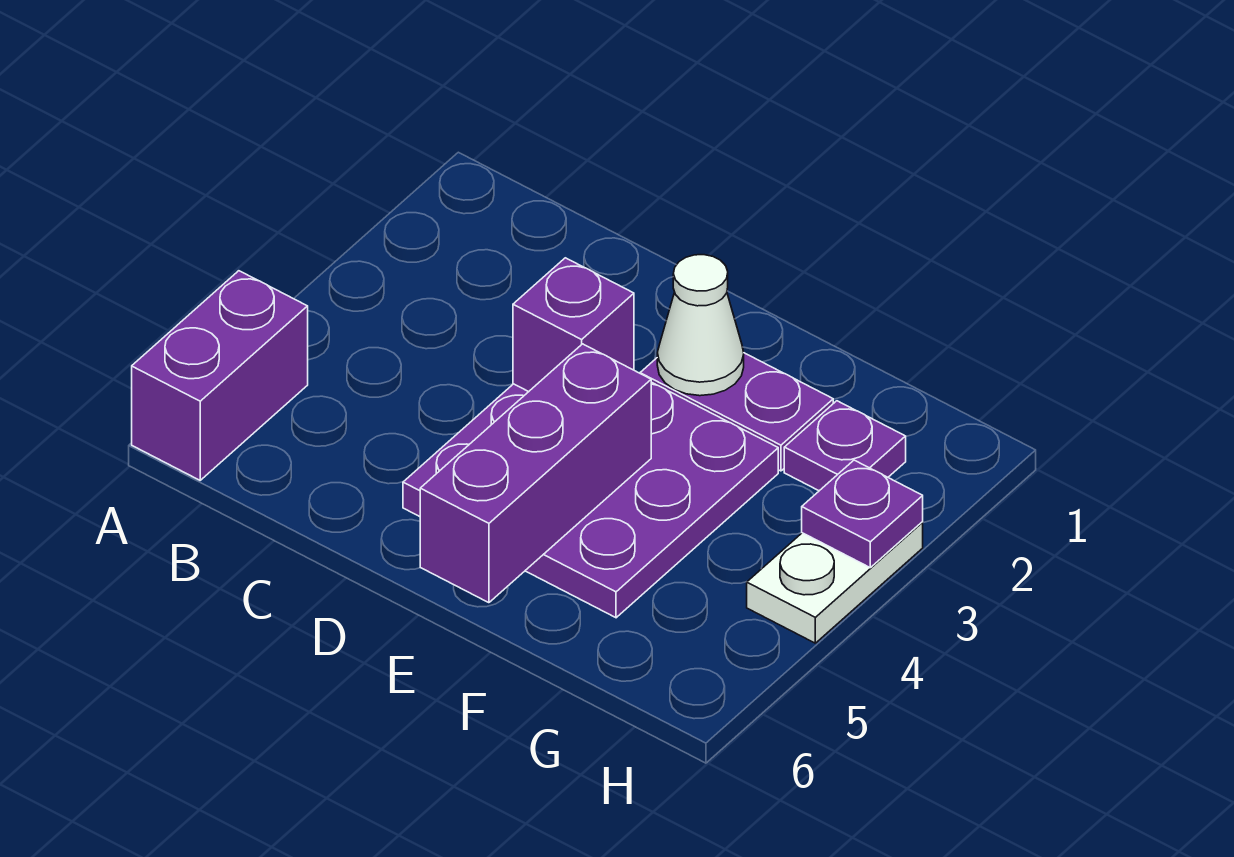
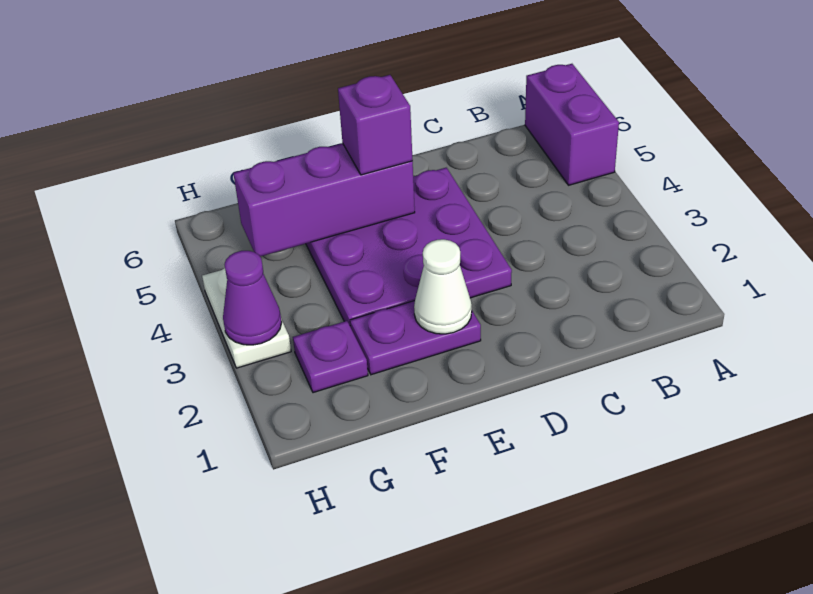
purple 1x1 brick [513,258,634,392] -> purple 1x1 brick moved to [338,75,413,175]
purple 1x3 brick [420,344,651,603] -> purple 1x3 brick turned to [233,143,415,256]
purple 1x1 plate [802,460,923,568] -> purple 1x1 cone [223,251,282,345]

